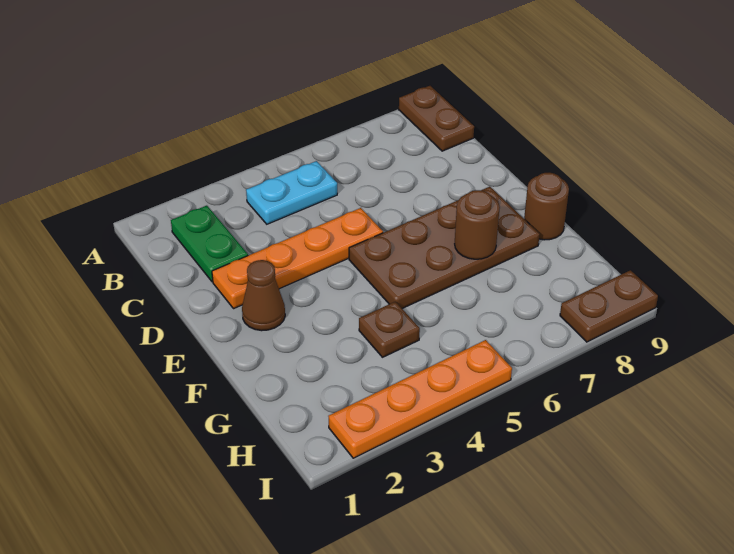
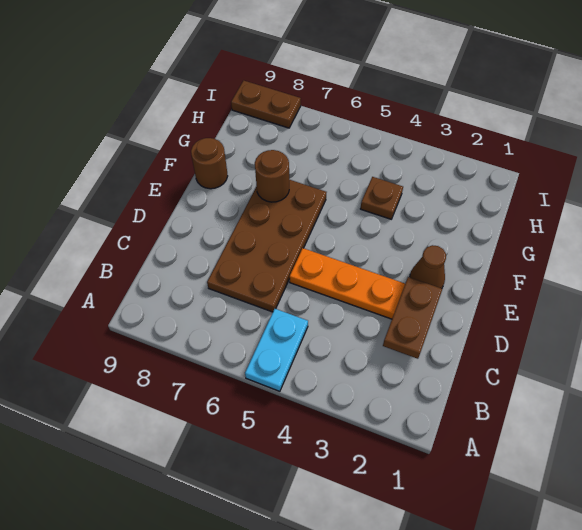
brown 1x2 plate [399,86,474,151] -> brown 1x2 plate moved to [383,277,442,359]
green 1x2 plate [171,206,248,282] -> none
cyan 1x2 plate [246,161,337,224] -> cyan 1x2 plate turned to [245,309,308,391]
brown 2x4 plate [349,187,540,308] -> brown 2x4 plate turned to [207,180,326,312]
orange 1x4 plate [328,340,512,458] -> none

